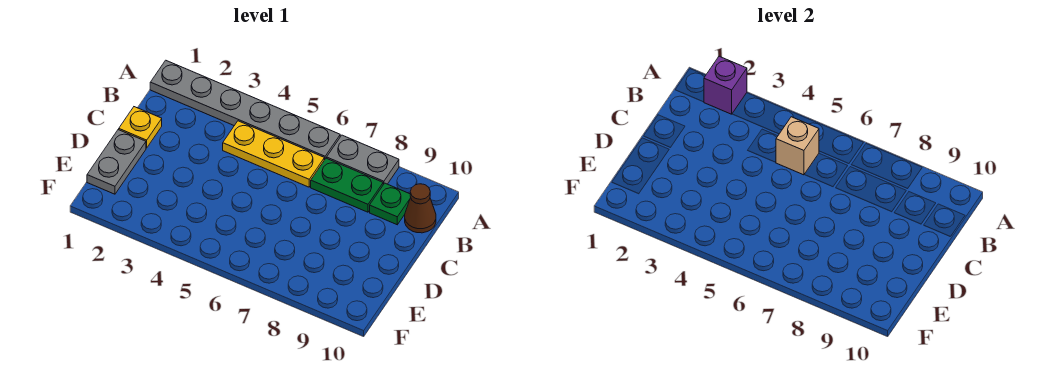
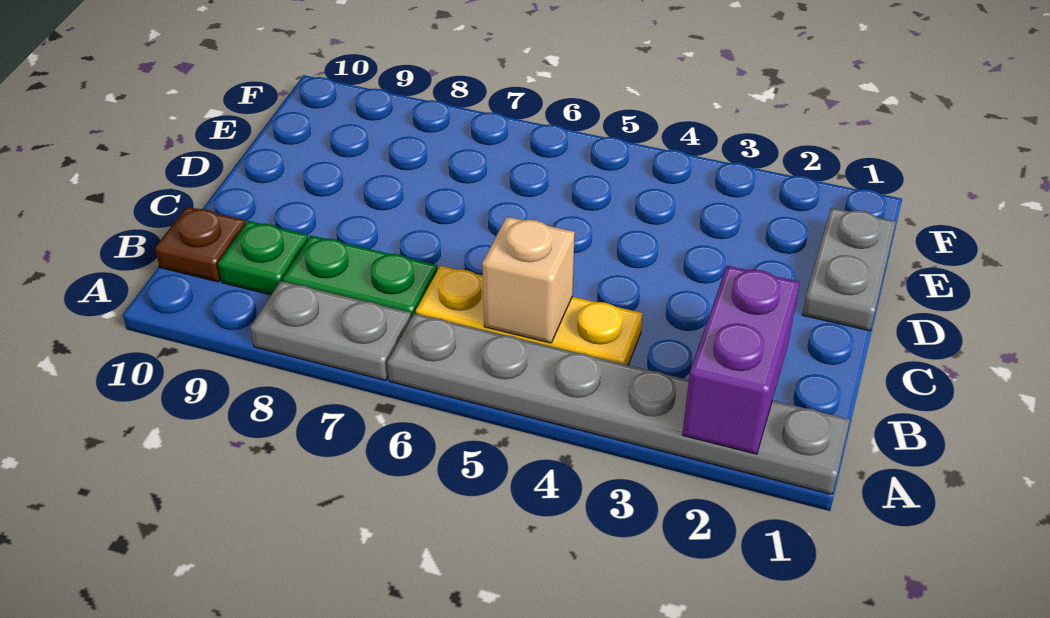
purple 1x1 brick [704,56,747,114] -> purple 1x2 brick [682,266,800,454]
brown 1x1 cone [405,184,436,233] -> brown 1x1 plate [155,207,246,282]
yellow 1x1 plate [119,107,162,148] -> none

